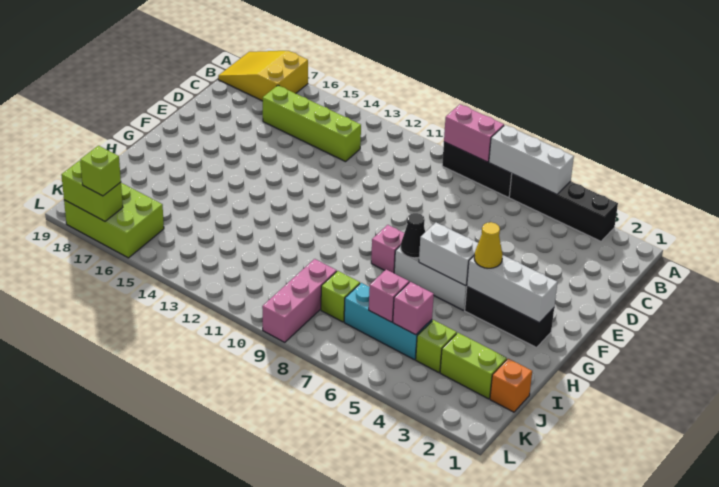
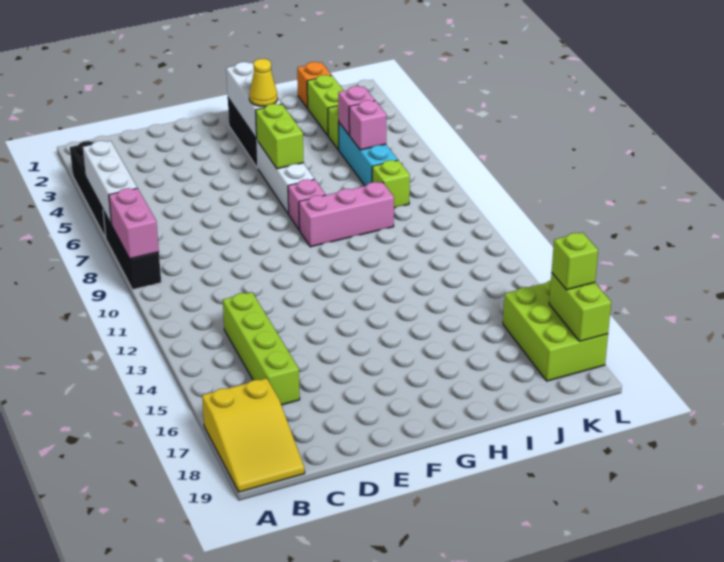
white 1x2 brick [419,223,478,286] -> lime 1x2 brick [256,104,304,169]
black 1x1 cone [401,213,425,258] -> none
pink 1x3 brick [262,259,337,342] -> pink 1x3 brick moved to [299,182,394,247]

